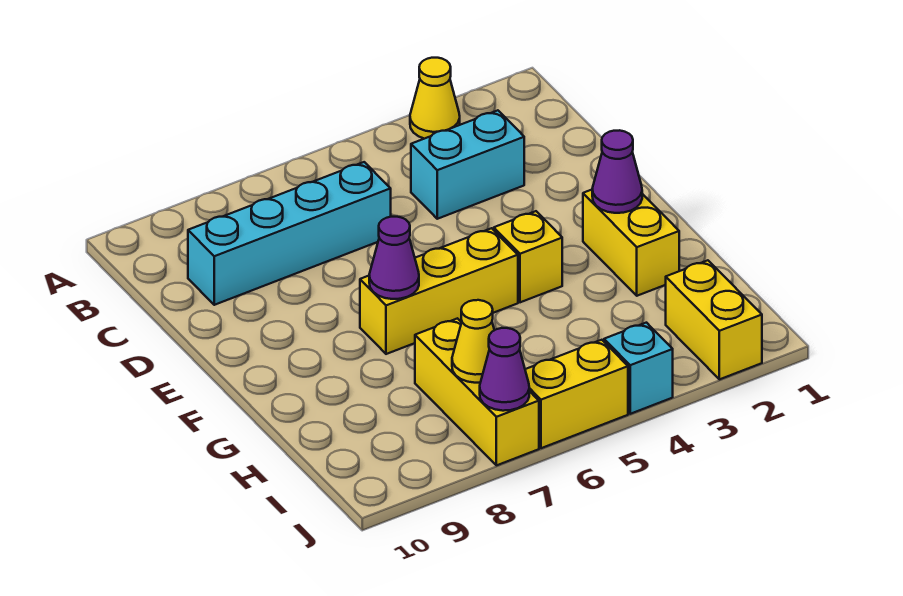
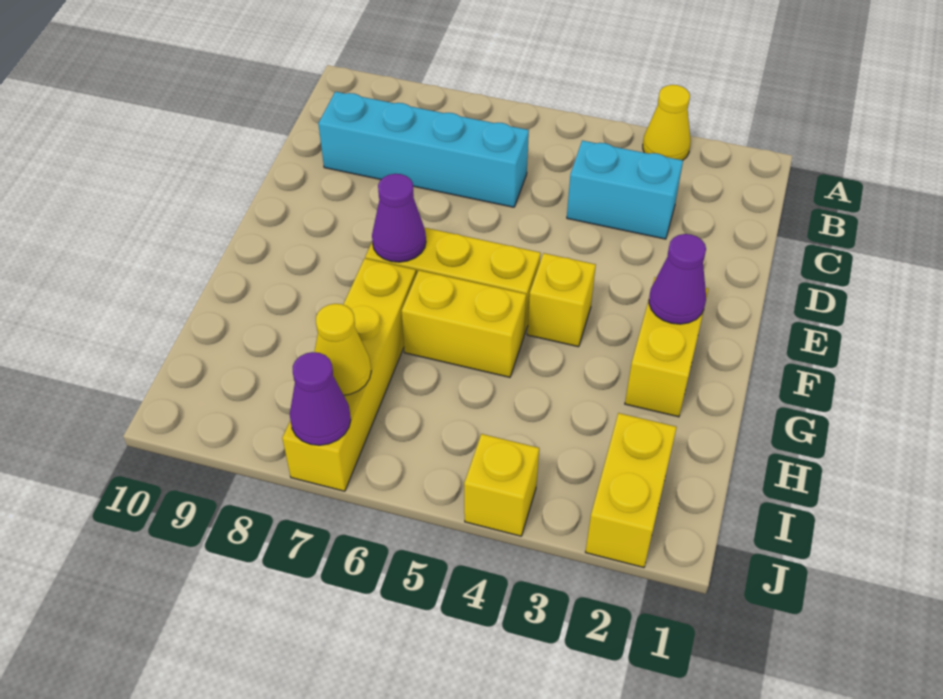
yellow 1x3 brick [415,318,539,465] -> yellow 1x4 brick [282,258,416,491]
cyan 1x1 brick [604,323,673,414] -> yellow 1x1 brick [464,434,539,536]
yellow 1x2 brick [525,340,628,448] -> yellow 1x2 brick moved to [402,270,526,377]

